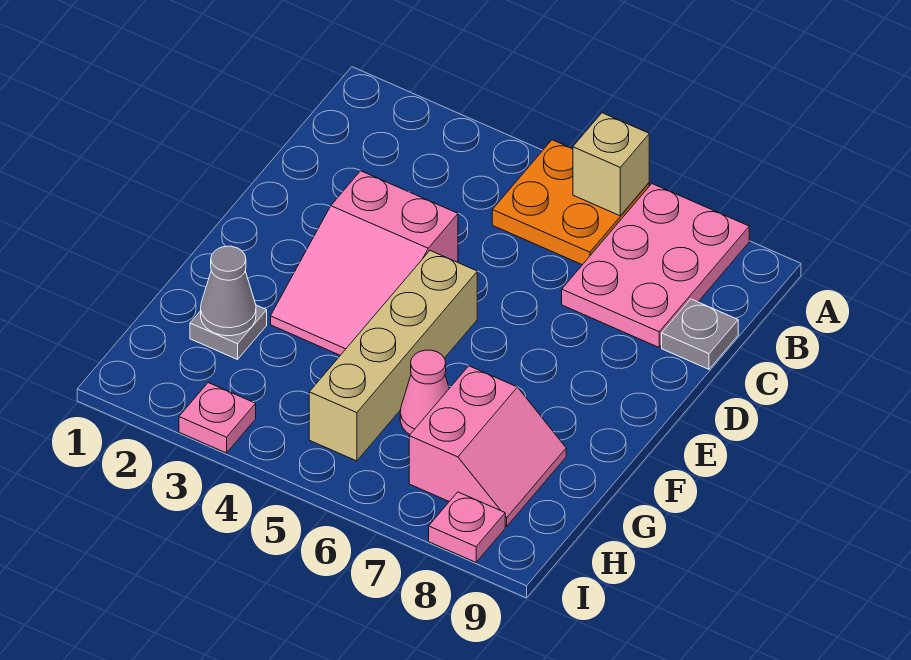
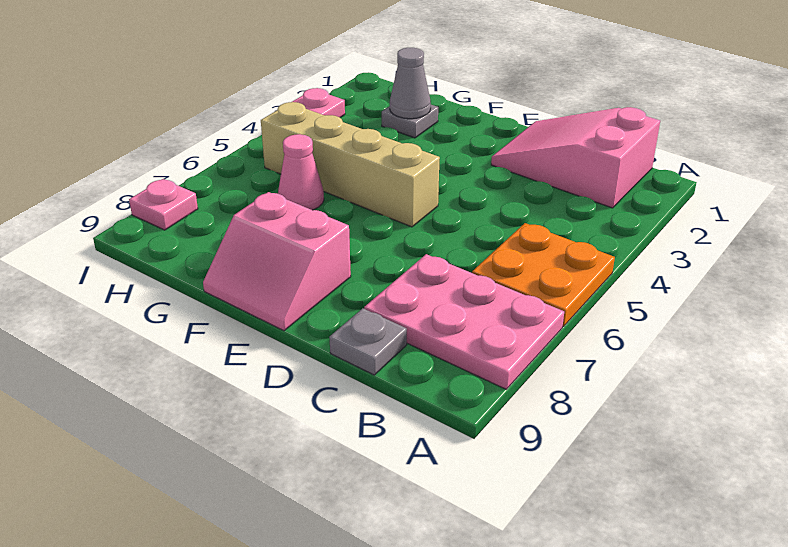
tan 1x1 brick [573,113,649,216] -> none
pink 2x3 slope [271,171,458,355] -> pink 2x3 slope moved to [491,107,660,208]
pink 2x2 slope [409,366,566,527] -> pink 2x2 slope moved to [203,192,351,331]

